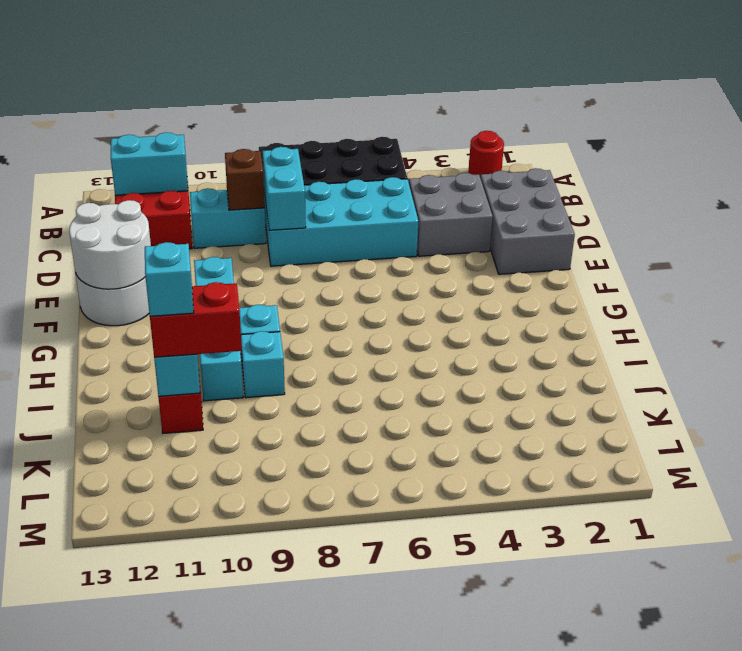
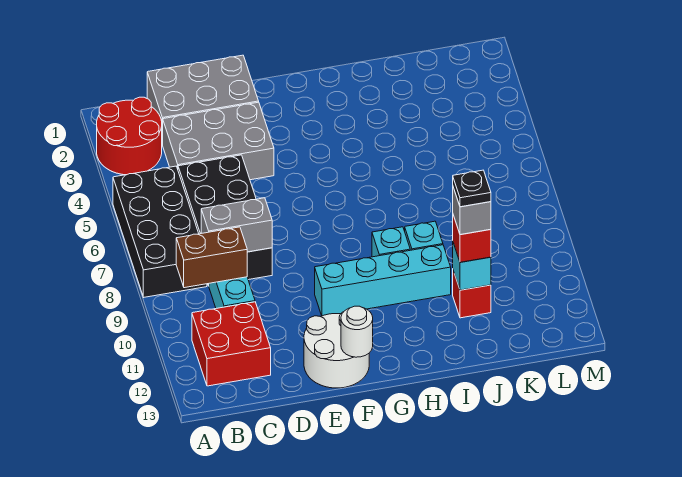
red 1x1 round brick [468,131,504,178] -> red 2x2 round brick [97,97,162,175]
cyan 1x2 brick [111,132,188,195] -> none
grey 2x2 brick [409,173,493,256] -> grey 2x3 brick [163,102,274,180]
cyan 2x4 brick [264,177,418,266] -> black 2x4 brick [178,155,272,286]
cyan 1x2 brick [262,147,306,230] -> grey 1x2 brick [201,198,272,252]
brown 1x1 brick [225,149,265,210] -> brown 1x2 brick [176,227,247,288]
white 2x2 round brick [69,200,151,289] -> white 1x1 round brick [341,306,373,357]
red 1x2 brick [150,282,242,358] -> red 1x1 brick [453,215,491,262]
cyan 1x1 brick [145,242,194,316] -> grey 1x1 brick [453,187,491,235]
none -> black 1x1 plate [453,170,491,207]

